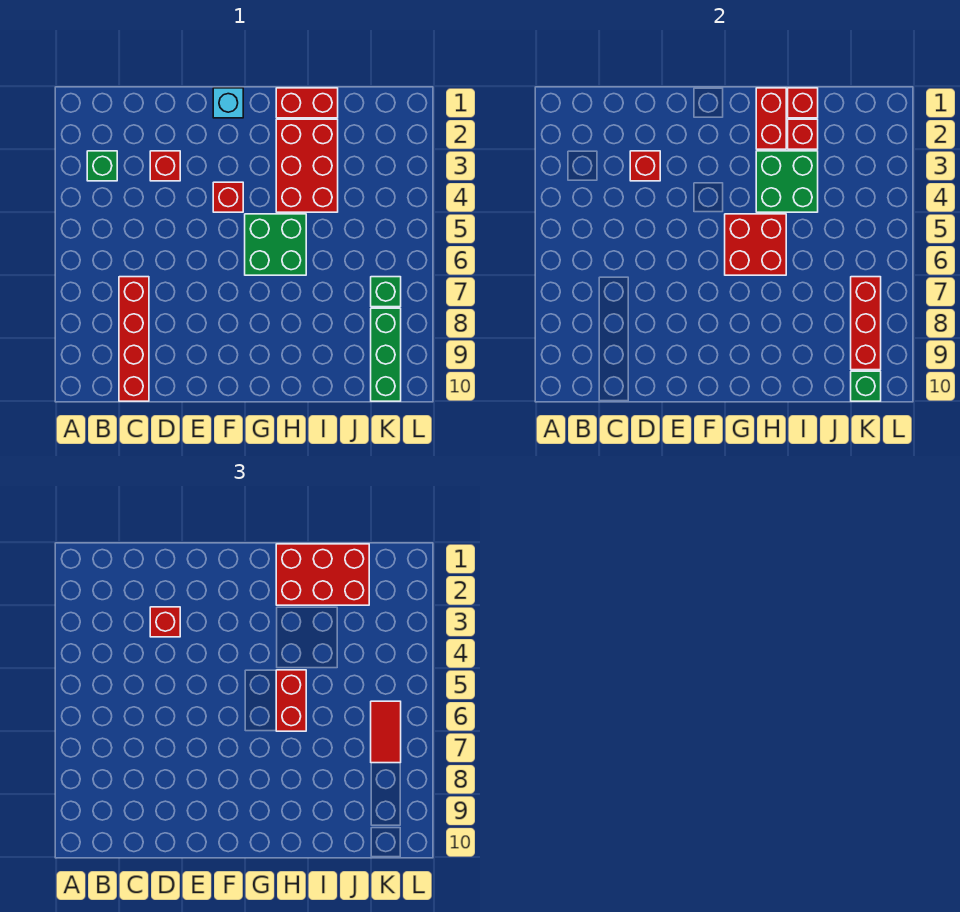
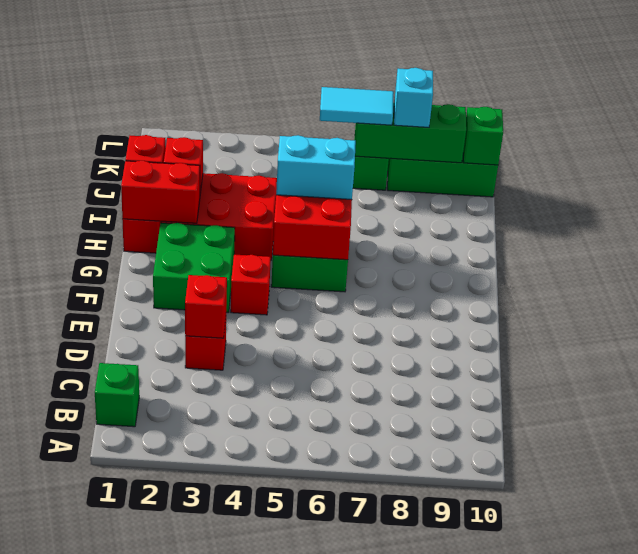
green 1x1 brick [87,151,117,181] -> green 1x1 brick moved to [95,363,139,427]
red 1x4 brick [119,277,149,401] -> none
red 1x1 brick [150,607,180,637] -> none
cyan 1x1 brick [213,88,243,118] -> cyan 1x1 brick moved to [394,68,433,127]
red 2x3 brick [276,544,369,605] -> none
green 2x2 brick [756,151,818,212] -> green 2x2 brick moved to [153,223,235,313]
red 1x2 brick [276,670,306,731] -> cyan 1x2 brick [276,135,356,200]
red 1x2 tile [371,701,401,763] -> cyan 1x2 tile [320,87,394,125]
red 1x3 brick [851,277,881,370] -> green 1x3 brick [355,103,466,163]

